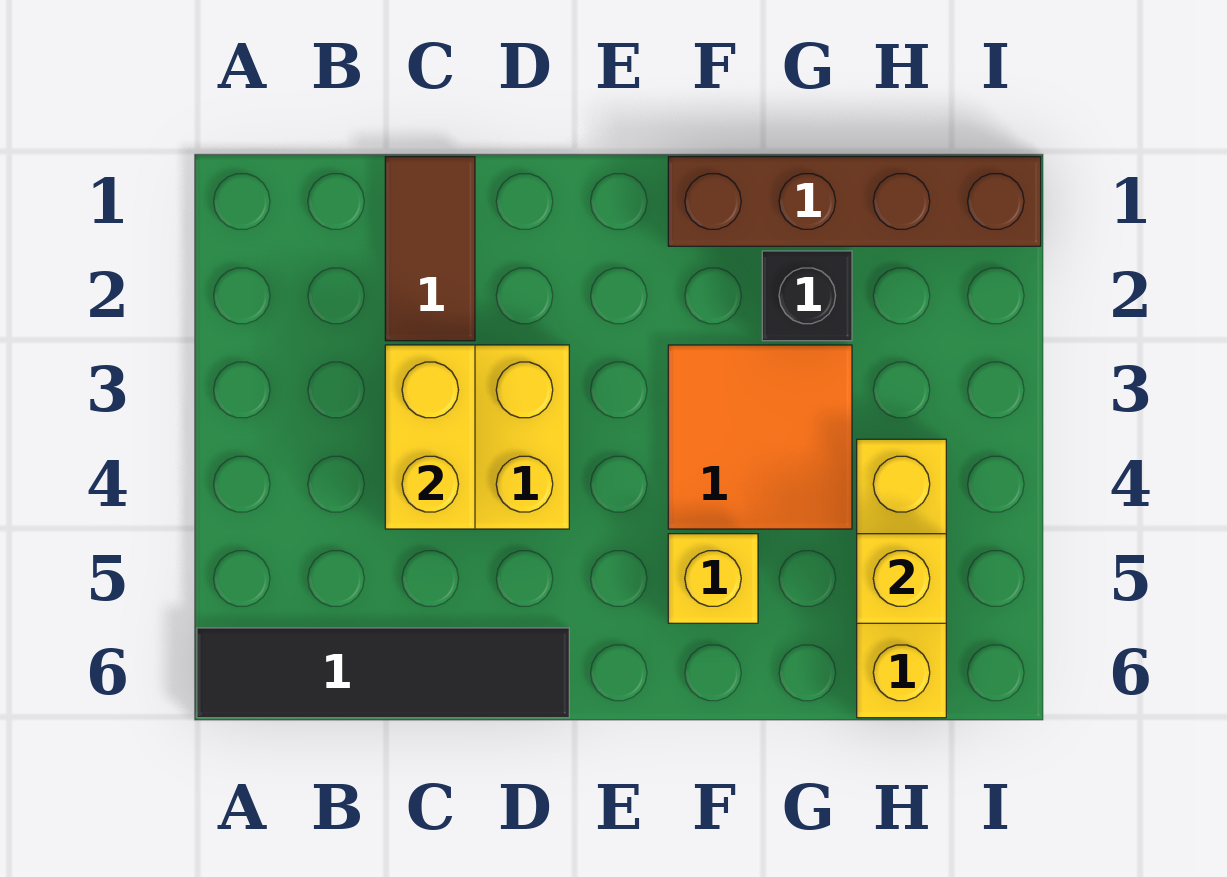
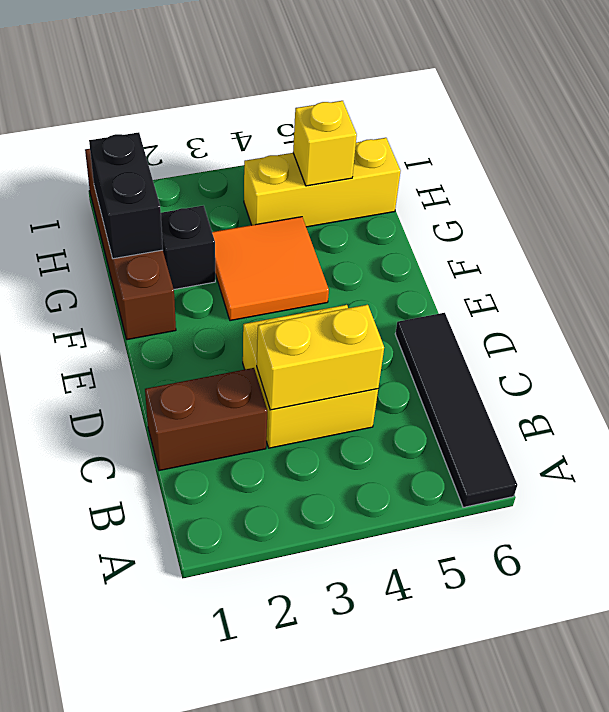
brown 1x2 tile [385,157,475,341] -> brown 1x2 brick [145,368,267,471]
yellow 1x1 brick [668,534,758,623] -> none
none -> black 1x2 brick [89,132,163,259]

